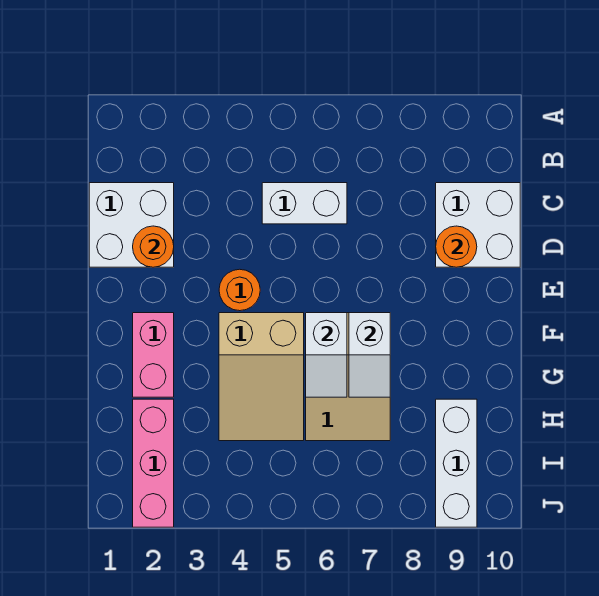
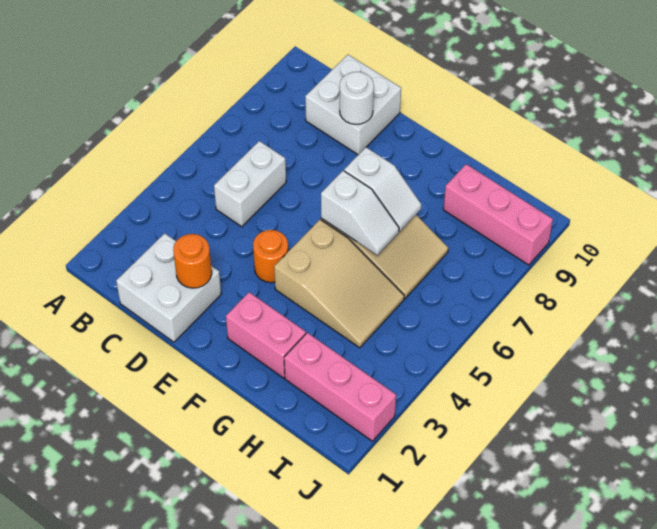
orange 1x1 round brick [436,226,477,267] -> white 1x1 round brick [340,72,374,124]
white 1x3 brick [436,399,477,527] -> pink 1x3 brick [443,164,553,265]

